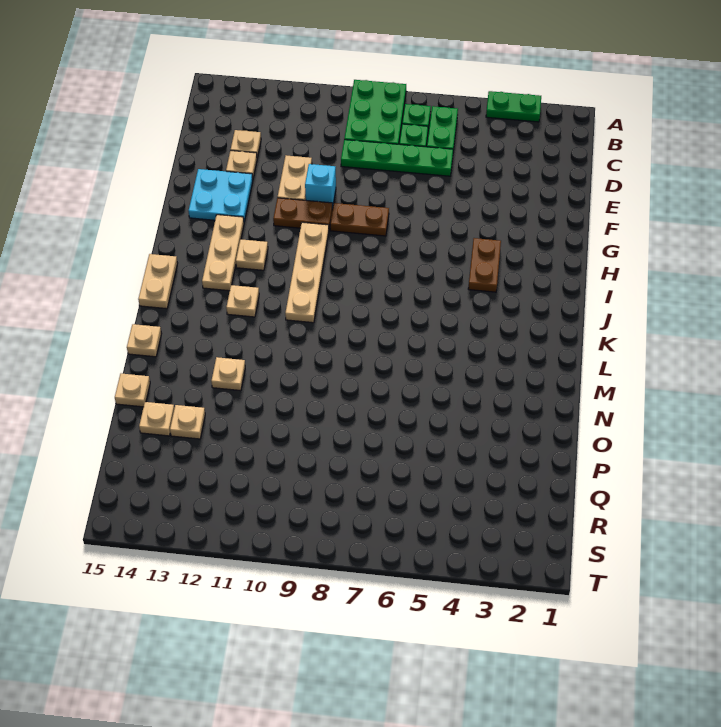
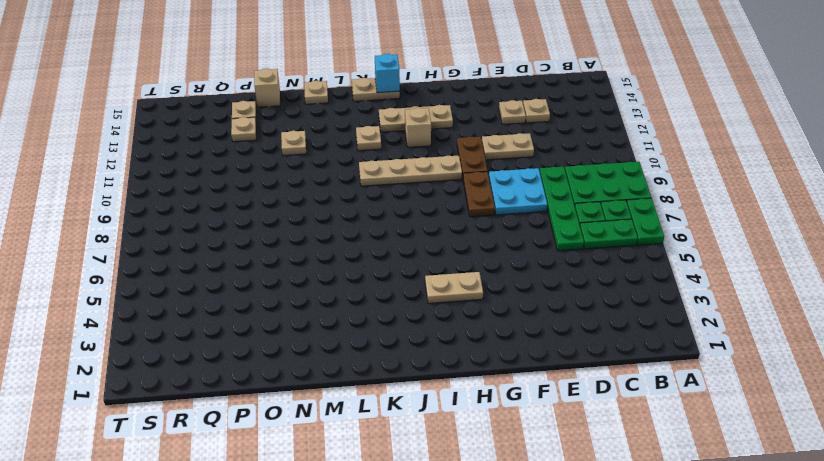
green 1x2 plate [486,91,541,122] -> green 1x2 plate moved to [627,198,664,245]
cyan 1x1 brick [305,164,336,209] -> cyan 1x1 brick moved to [375,54,400,93]
cyan 2x2 plate [189,169,253,222] -> cyan 2x2 plate moved to [489,168,547,215]
brown 1x2 plate [468,238,501,292] -> tan 1x2 plate [425,272,483,303]
tan 1x1 plate [236,239,268,270] -> tan 1x1 brick [405,108,431,147]
tan 1x1 plate [115,374,150,407] -> tan 1x1 brick [254,69,280,107]

